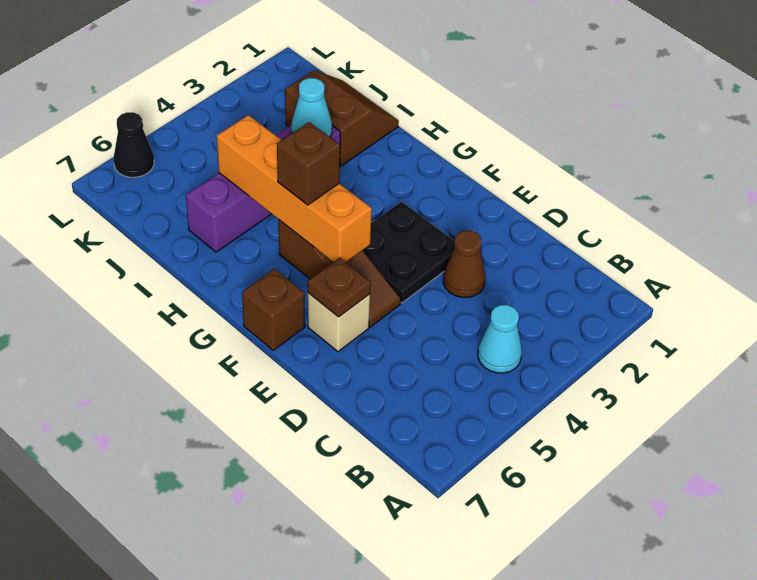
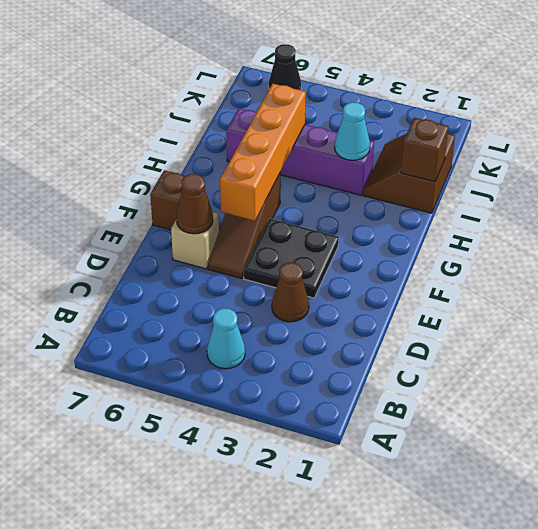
brown 1x1 plate [308,258,371,317] -> brown 1x1 cone [176,174,213,234]
brown 1x1 brick [277,122,340,205] -> brown 1x1 brick moved to [401,118,448,182]
brown 2x2 slope [285,70,399,166] -> brown 2x2 slope turned to [363,133,455,213]

